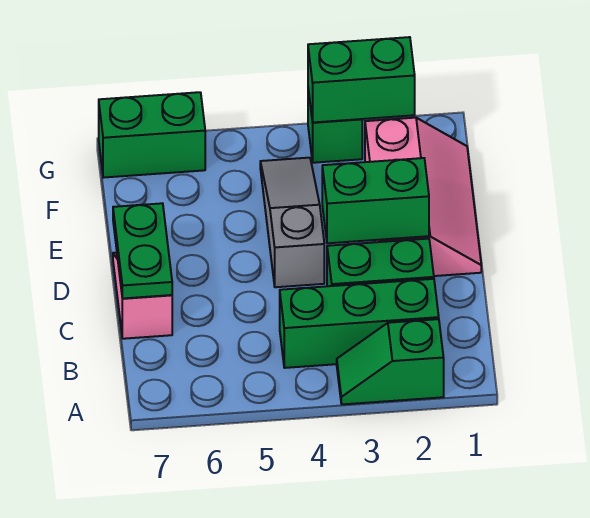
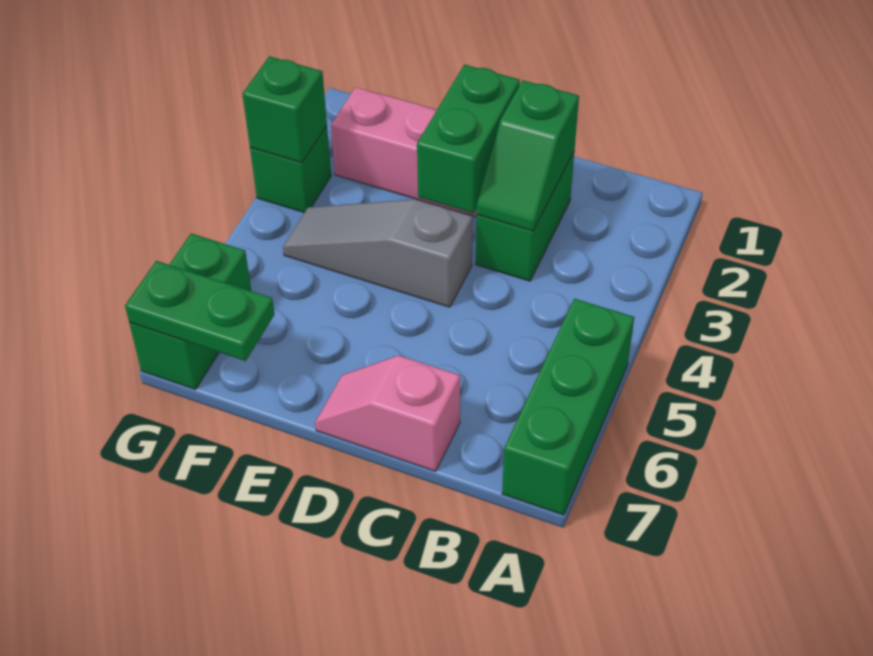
green 1x2 slope [337,319,444,404] -> green 1x2 slope moved to [477,81,579,231]
green 1x3 brick [280,279,439,368] -> green 1x3 brick moved to [502,299,634,515]
green 1x2 plate [113,203,172,299] -> green 1x2 plate moved to [125,261,275,361]
green 1x2 brick [308,37,415,122] -> green 1x1 brick [243,56,327,163]

